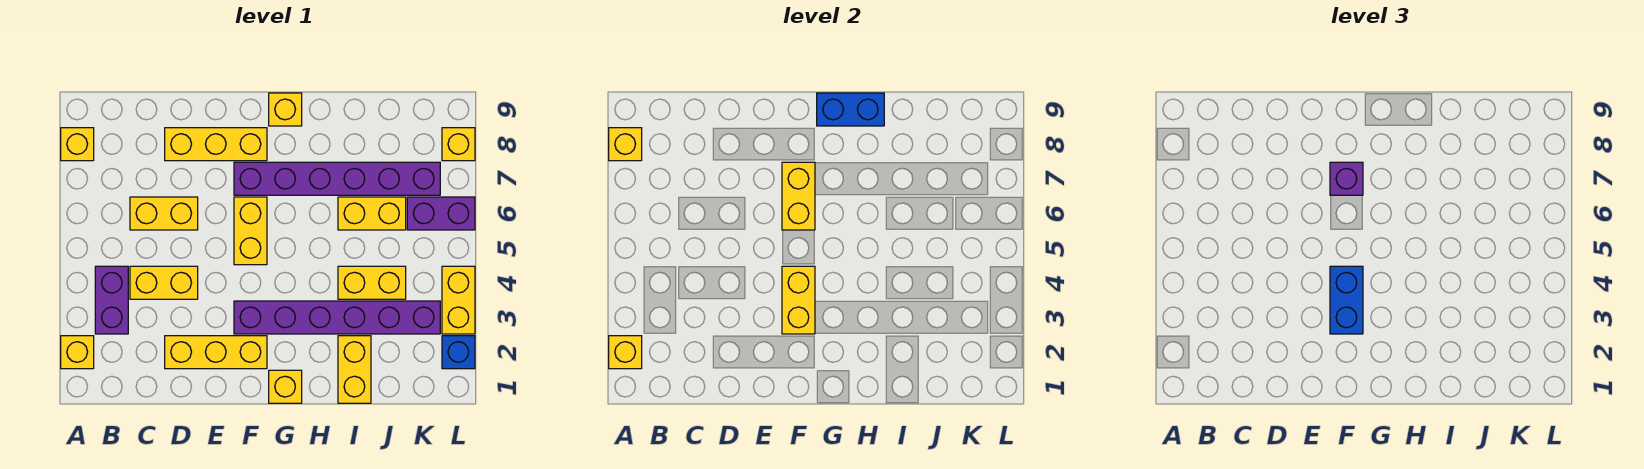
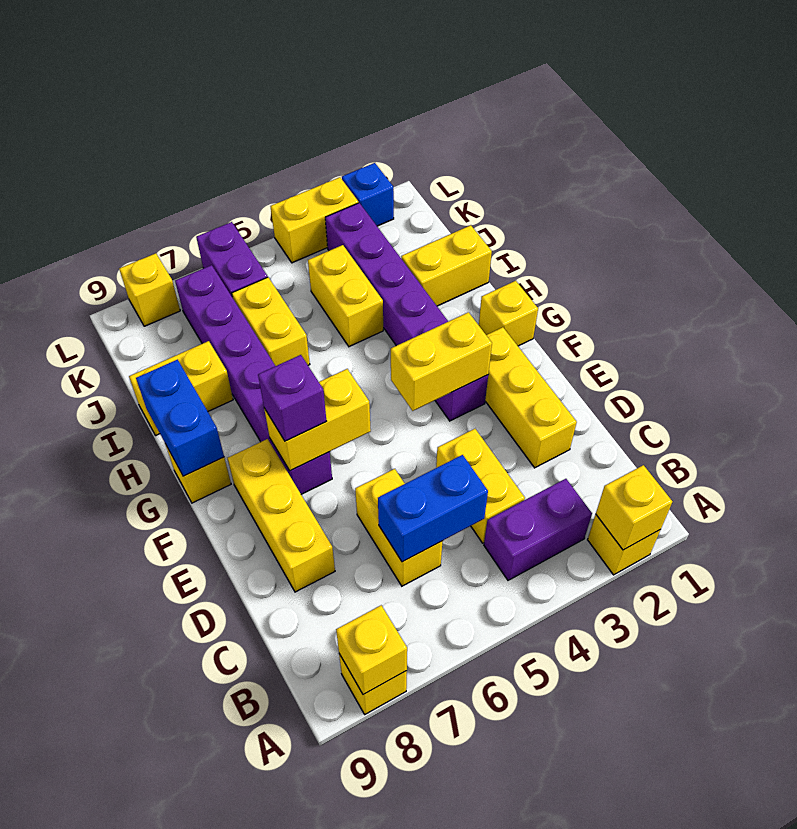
blue 1x2 brick [1330,266,1363,334] -> blue 1x2 brick moved to [378,455,488,562]
yellow 1x2 brick [234,197,267,265] -> yellow 1x2 brick moved to [129,341,233,436]

